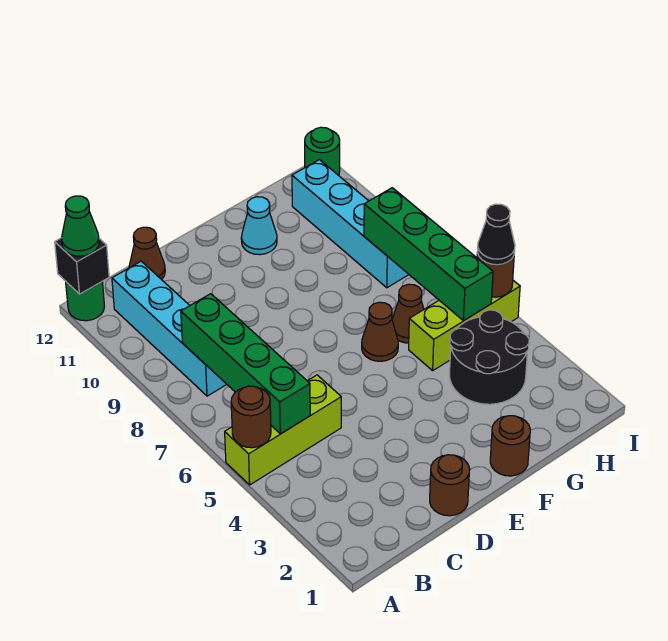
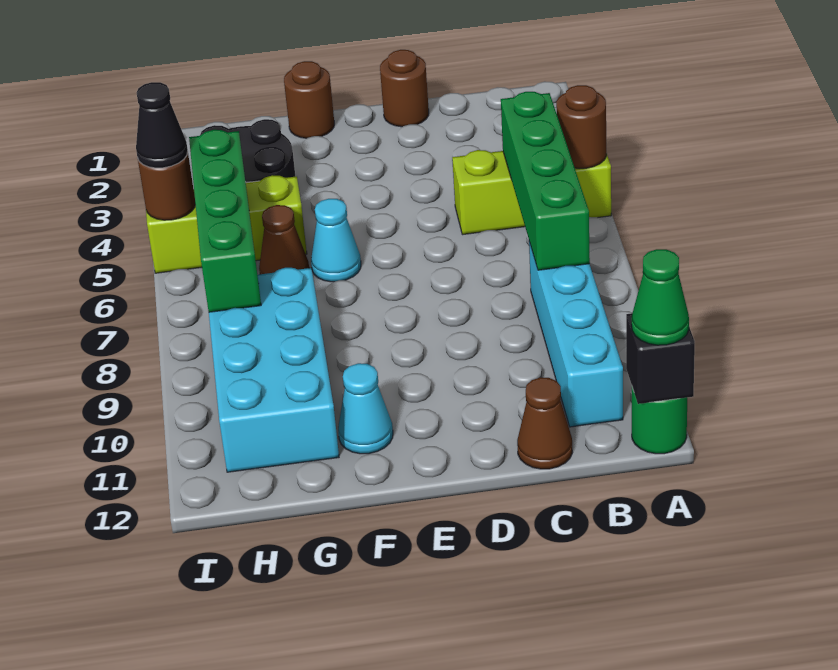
brown 1x1 cone [362,302,398,361] -> cyan 1x1 cone [311,199,361,282]
cyan 1x4 brick [292,160,409,288] -> cyan 2x4 brick [209,268,339,472]
green 1x1 round brick [305,127,340,175] -> none

